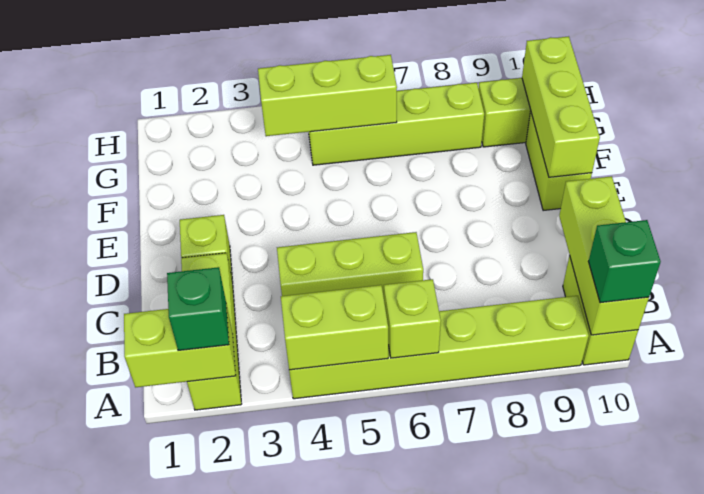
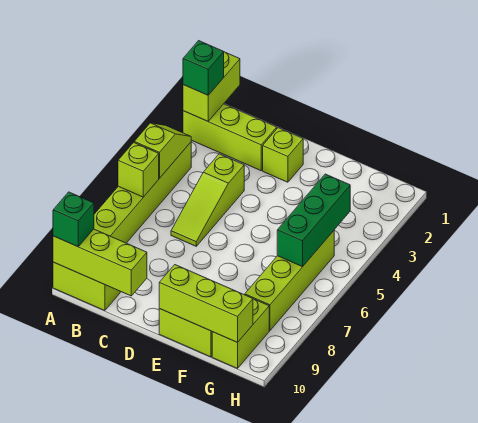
lime 1x2 brick [281,285,388,370] -> lime 1x2 slope [134,123,191,178]
lime 1x3 brick [277,232,423,297] -> lime 1x3 slope [171,154,244,246]
lime 1x3 brick [258,55,397,136] -> green 1x3 brick [277,174,350,267]

